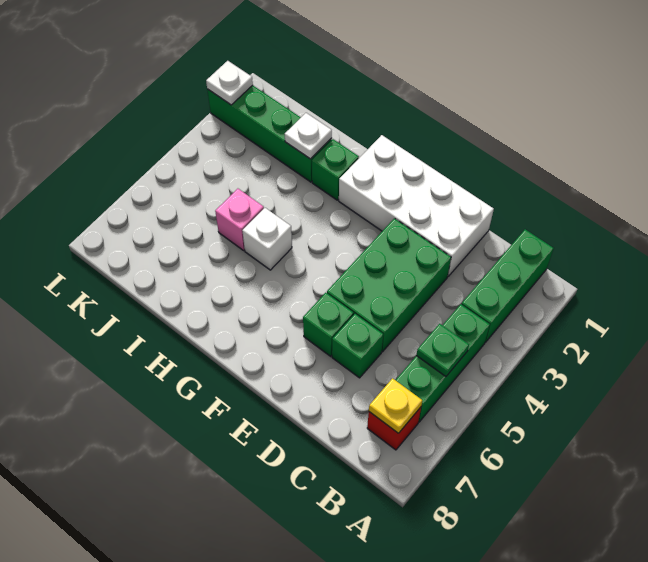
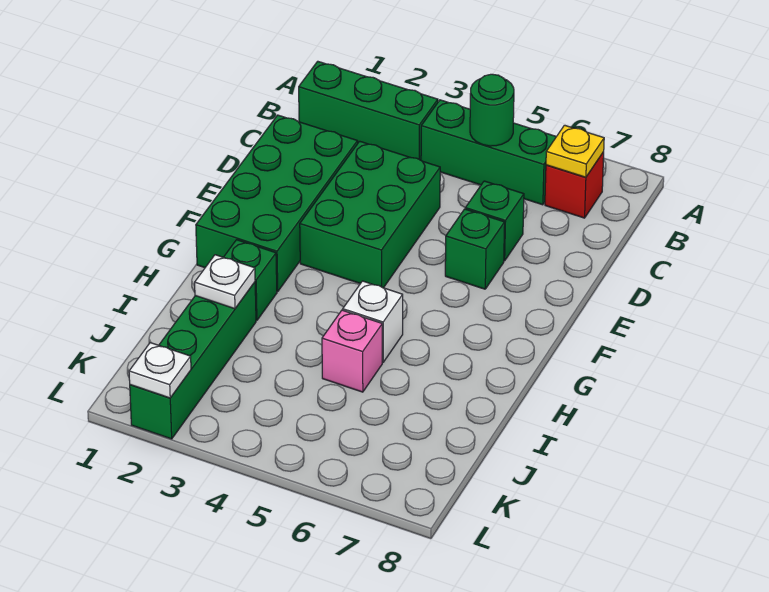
green 1x1 plate [416,324,469,377] -> green 1x1 round brick [470,74,514,146]
white 2x4 brick [339,135,494,276] -> green 2x4 brick [196,115,358,292]
green 2x3 brick [327,218,451,352] -> green 2x3 brick turned to [300,141,440,288]

